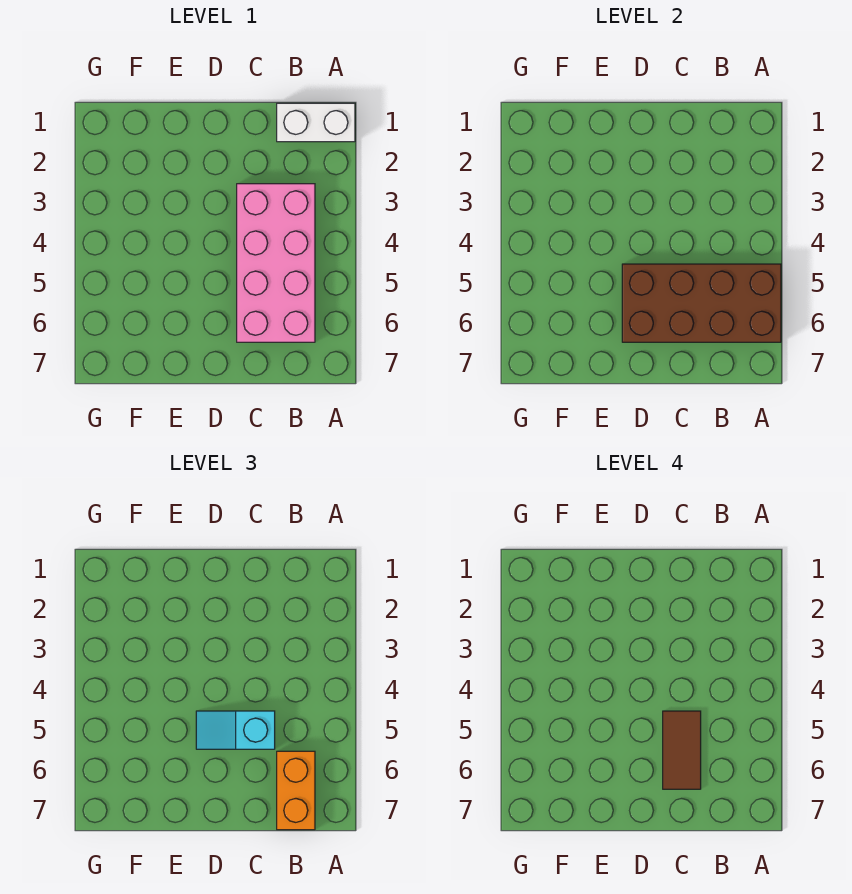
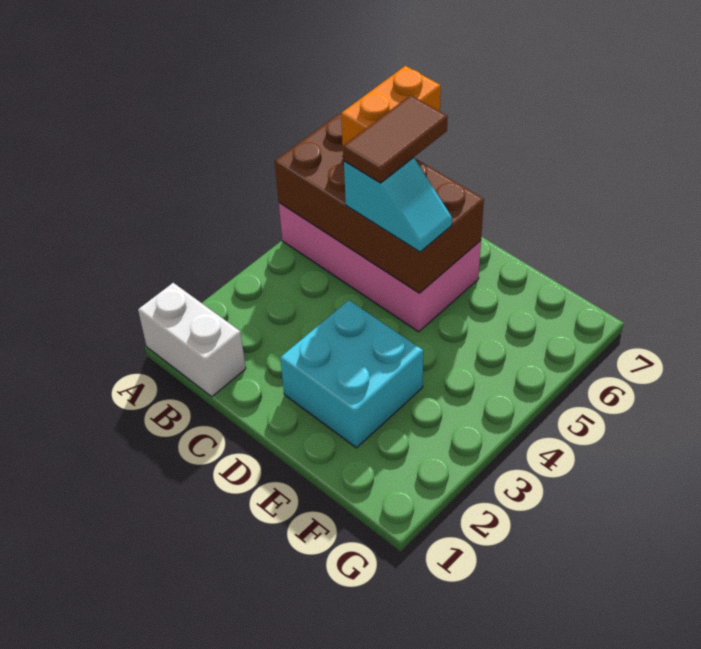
pink 2x4 brick [237,184,315,342] -> pink 2x4 brick turned to [279,203,481,332]
none -> cyan 2x2 brick [280,300,423,448]

